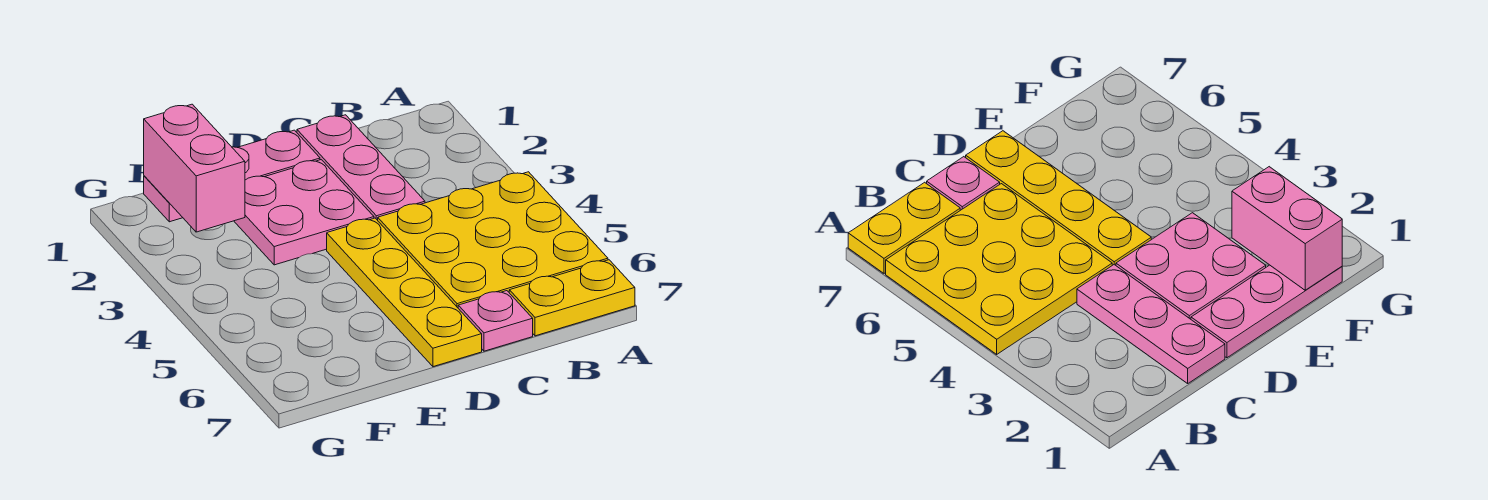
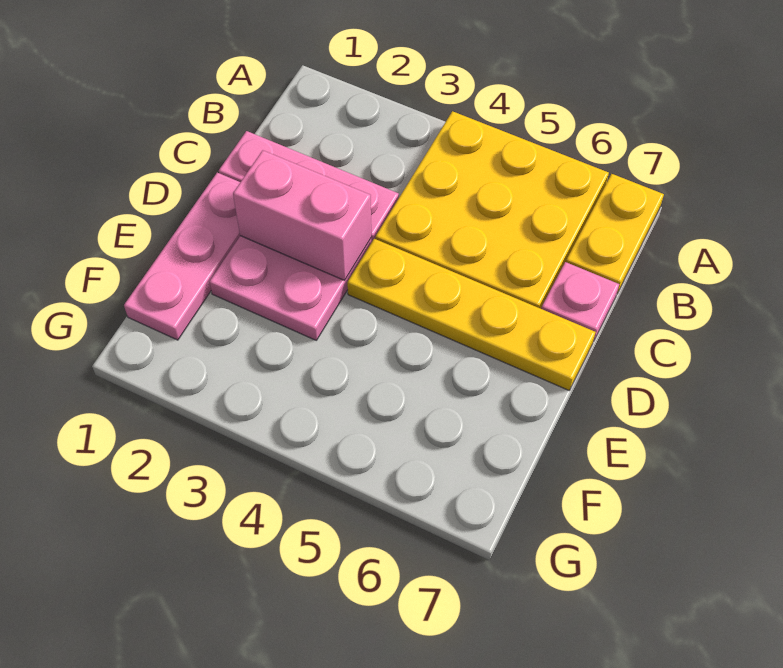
pink 1x2 brick [144,104,245,232] -> pink 1x2 brick moved to [233,150,371,280]

